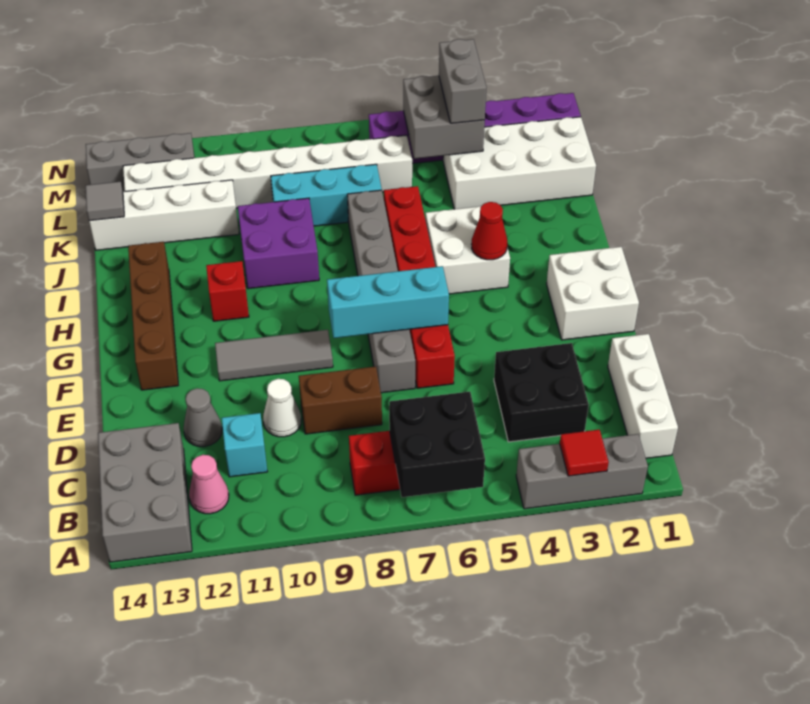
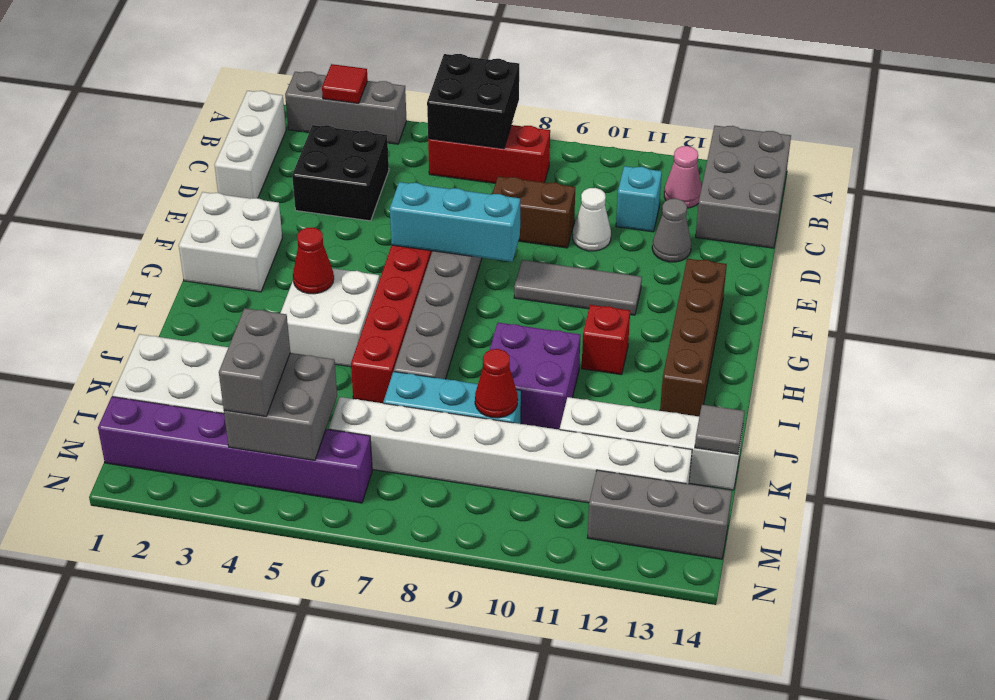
none -> red 1x1 cone [475,349,518,418]

